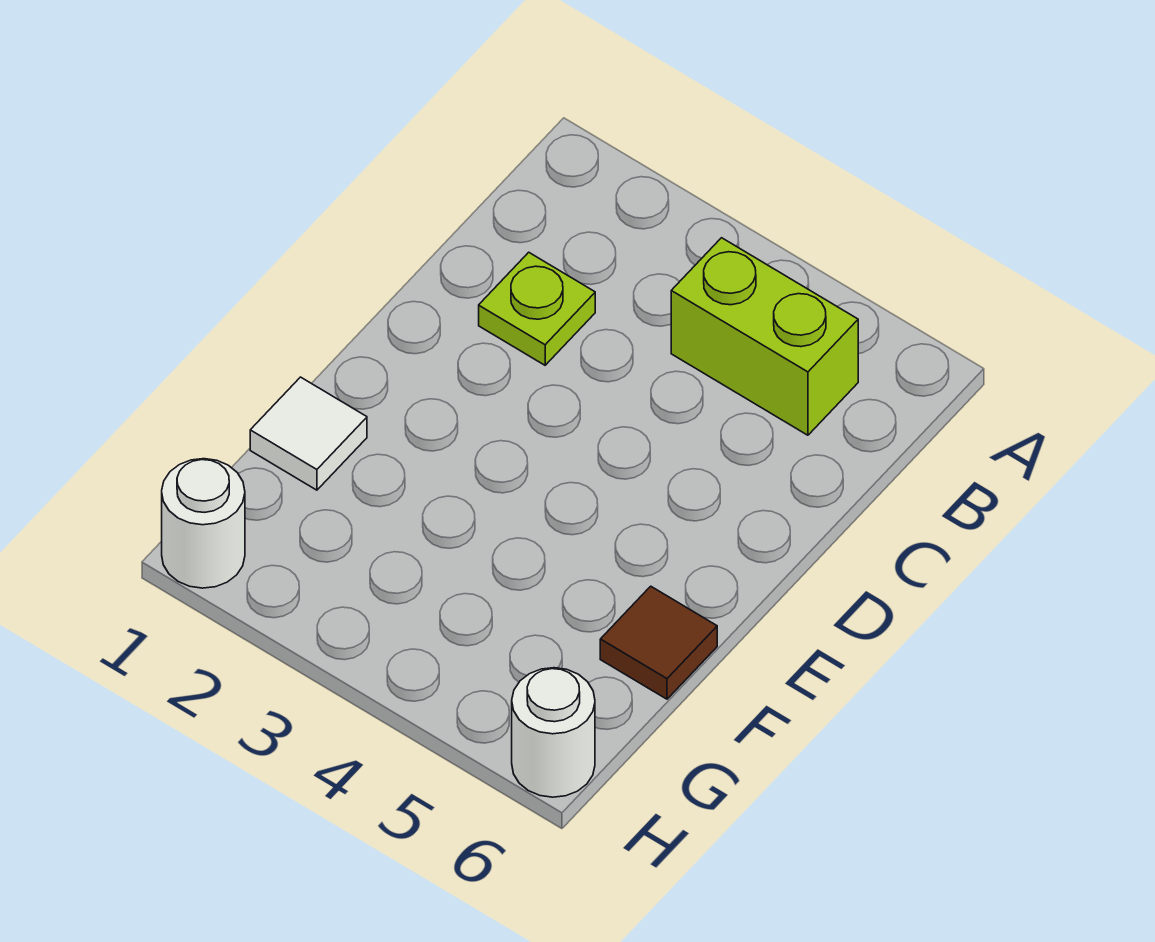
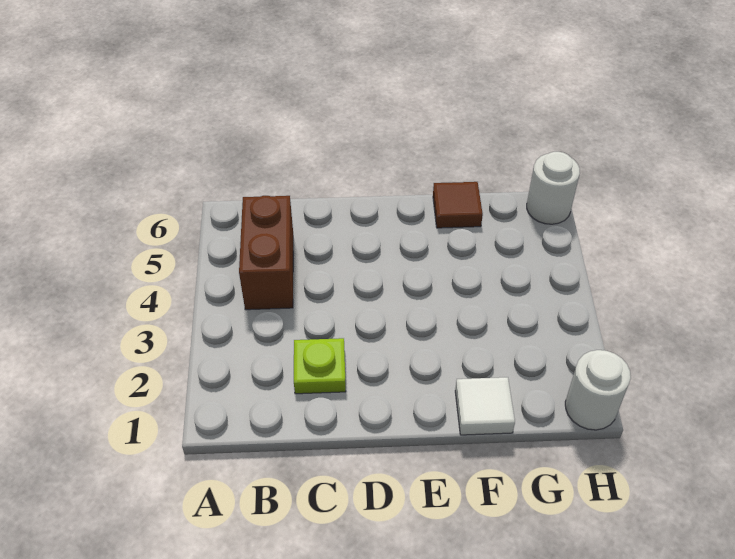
lime 1x2 brick [671,238,858,435] -> brown 1x2 brick [239,196,293,310]

